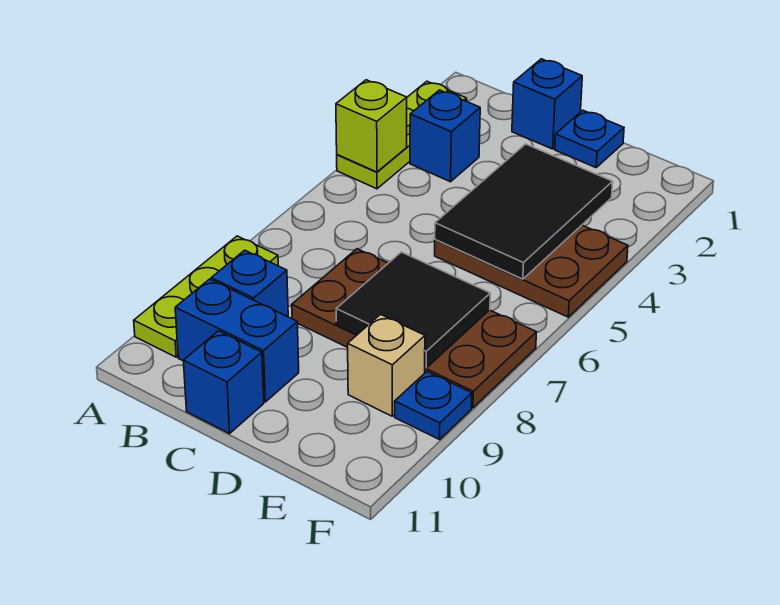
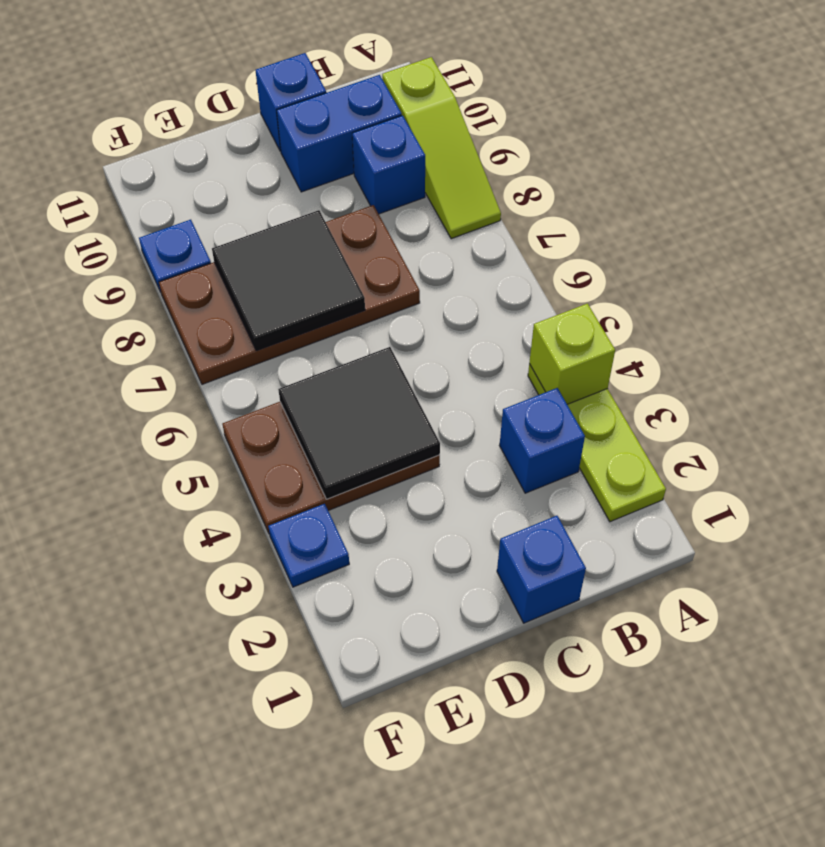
lime 1x3 plate [134,236,278,357] -> lime 1x3 slope [382,57,501,239]
blue 1x1 plate [555,110,624,168] -> blue 1x1 plate moved to [268,504,349,587]
black 2x3 tile [435,144,613,279] -> black 2x2 tile [278,347,440,499]
tan 1x1 brick [348,315,425,416] -> none

